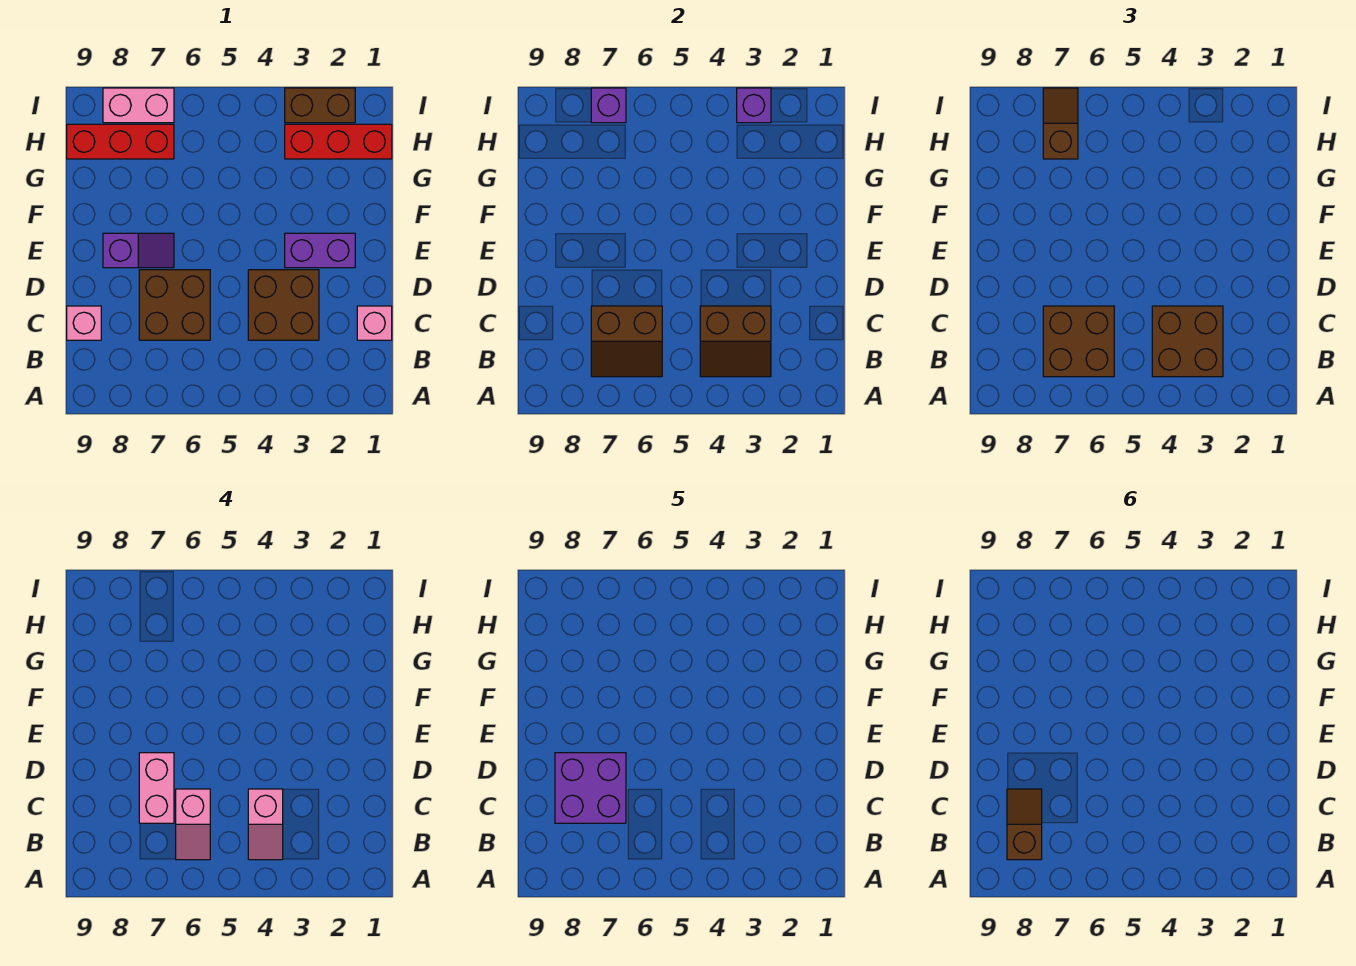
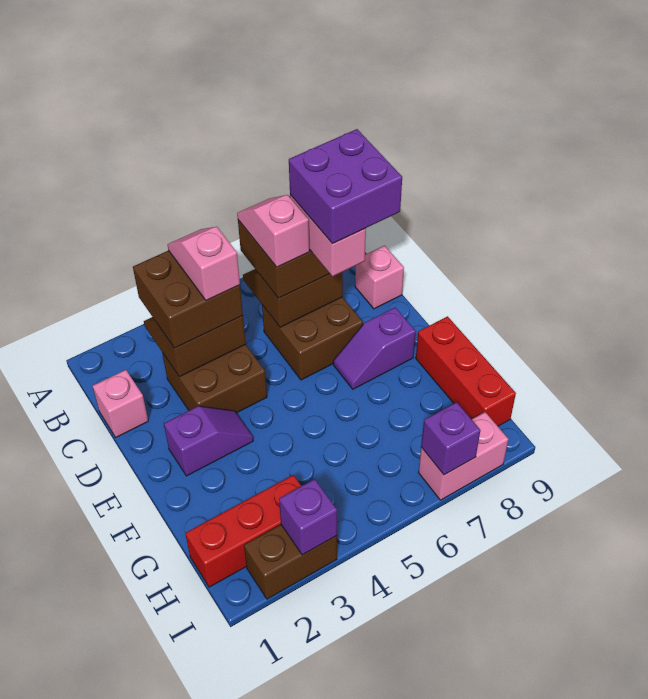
brown 1x2 slope [1007,789,1042,860] -> none
purple 1x2 brick [285,233,355,268] -> purple 1x2 slope [164,406,253,476]
red 1x3 brick [67,124,174,159] -> red 1x3 brick turned to [416,316,516,426]
brown 1x2 slope [1043,88,1078,159] -> none

